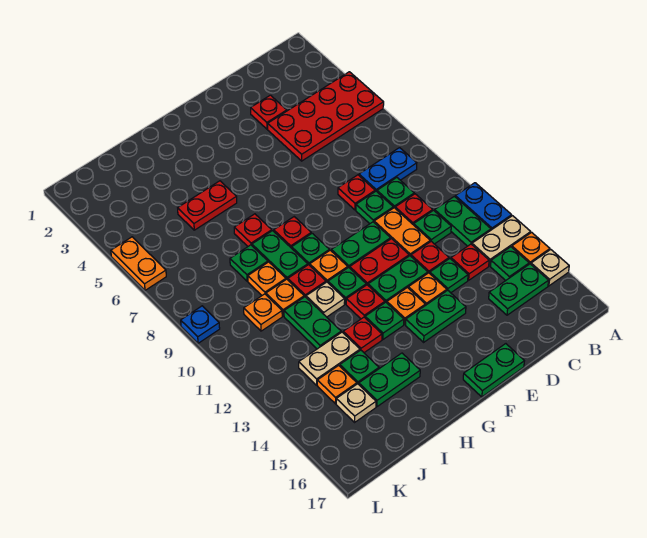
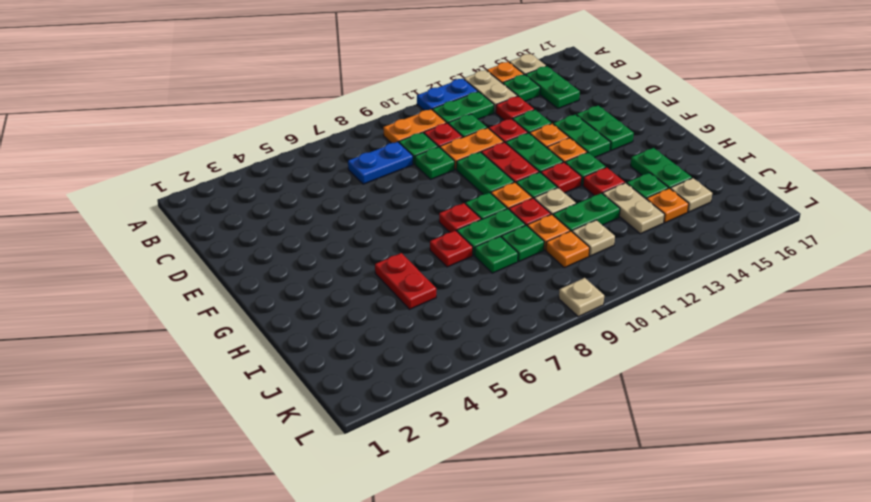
red 2x4 plate [268,72,384,161] -> none
blue 1x2 plate [359,148,417,191] -> blue 1x2 plate turned to [348,142,413,184]
red 1x1 plate [251,95,287,129] -> none
red 1x1 plate [338,175,375,210] -> none
green 1x2 plate [463,344,524,397] -> green 1x2 plate moved to [576,106,634,151]
orange 1x1 plate [248,262,286,295] -> green 1x1 plate [501,225,544,261]
none -> tan 1x1 plate [572,220,615,256]
orange 1x2 plate [111,237,166,290] -> orange 1x2 plate moved to [383,109,446,143]
blue 1x1 plate [181,306,220,343] -> tan 1x1 plate [559,278,604,317]

